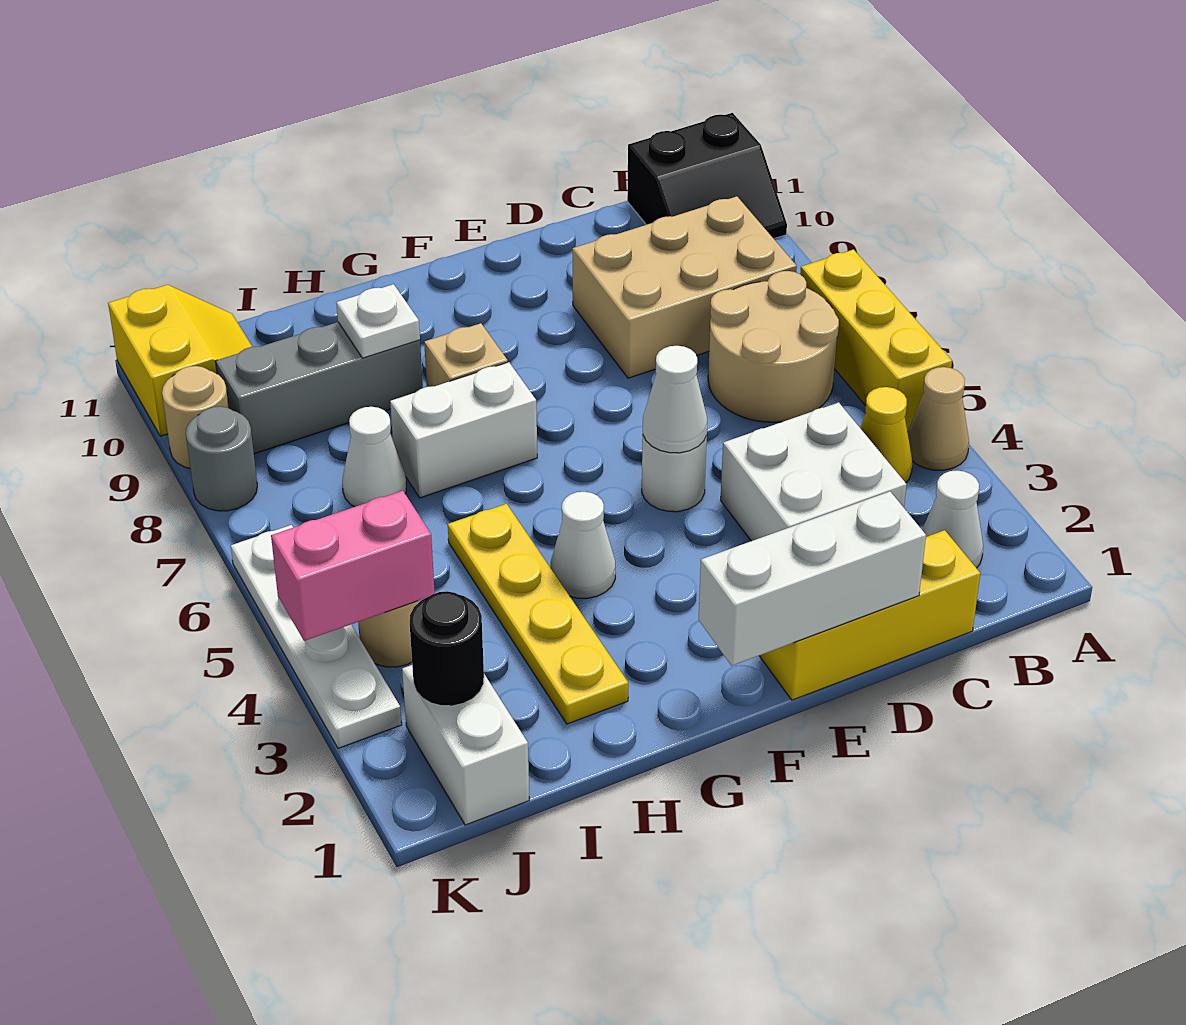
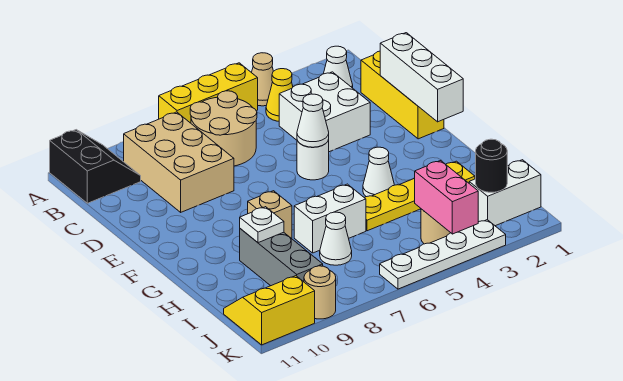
white 1x2 brick [390,362,537,498] -> white 1x2 brick turned to [294,184,366,253]
grey 1x1 round brick [186,406,257,511] -> none

